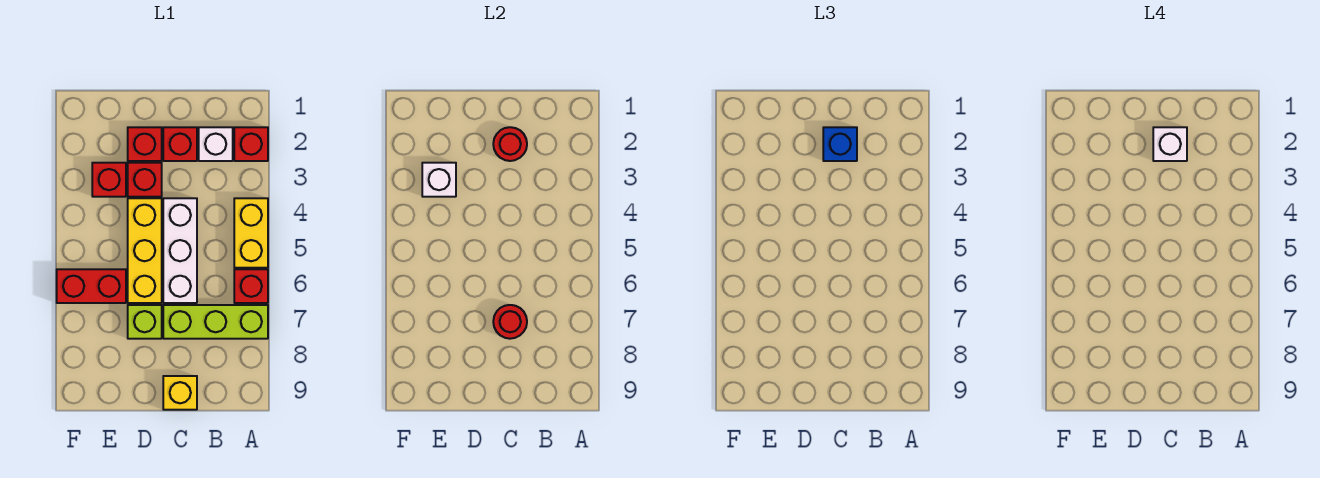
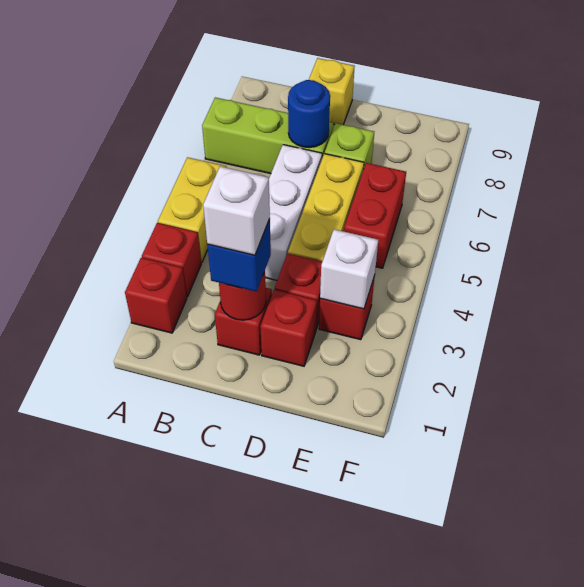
red 1x1 brick [234,269,268,303] -> red 1x1 brick moved to [142,223,201,297]
white 1x1 brick [199,127,233,161] -> none
red 1x1 round brick [493,305,527,339] -> blue 1x1 round brick [288,80,330,148]
red 1x2 brick [57,269,126,303] -> red 1x2 brick turned to [344,163,406,268]

